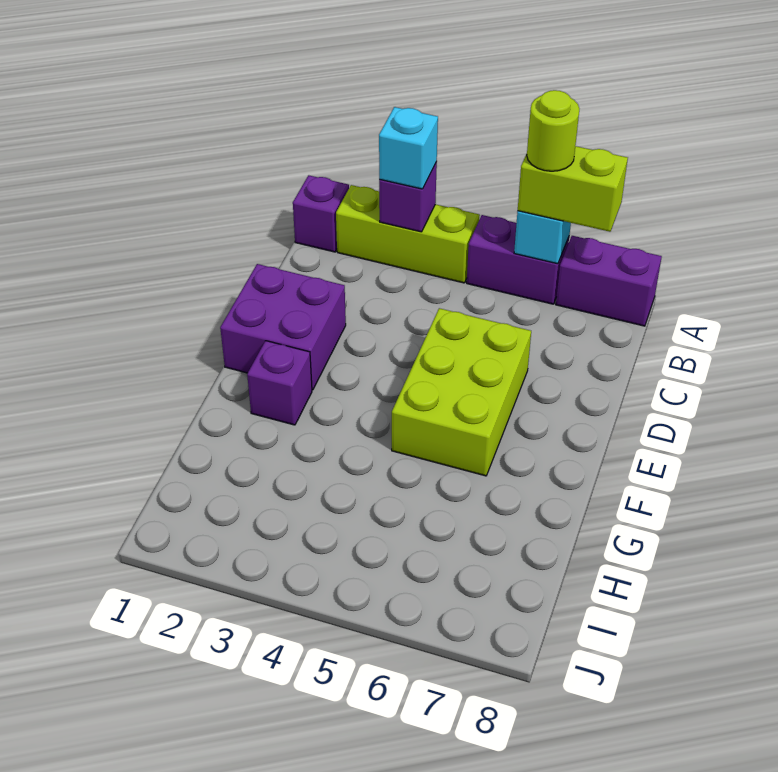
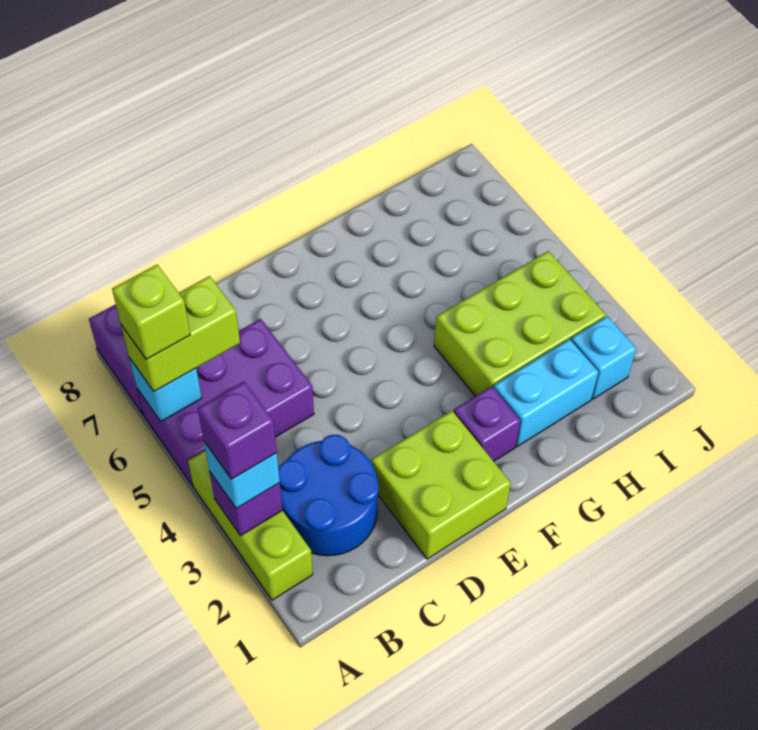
purple 1x1 brick [293,175,349,252] -> purple 1x1 brick moved to [198,382,277,479]
purple 1x2 brick [467,215,569,304] -> purple 2x3 brick [137,319,314,486]
lime 1x2 brick [518,146,628,232] -> lime 1x2 brick turned to [121,276,240,391]
lime 1x1 round brick [527,90,579,171] -> lime 1x1 brick [112,265,190,360]
none -> blue 2x2 round brick [278,435,379,556]
purple 2x2 brick [220,264,346,390] -> lime 2x2 brick [372,411,511,559]
lime 2x3 brick [392,308,531,476] -> lime 2x3 brick moved to [434,251,606,396]
none -> cyan 1x2 brick [493,339,598,446]
none -> cyan 1x1 brick [571,316,636,399]

